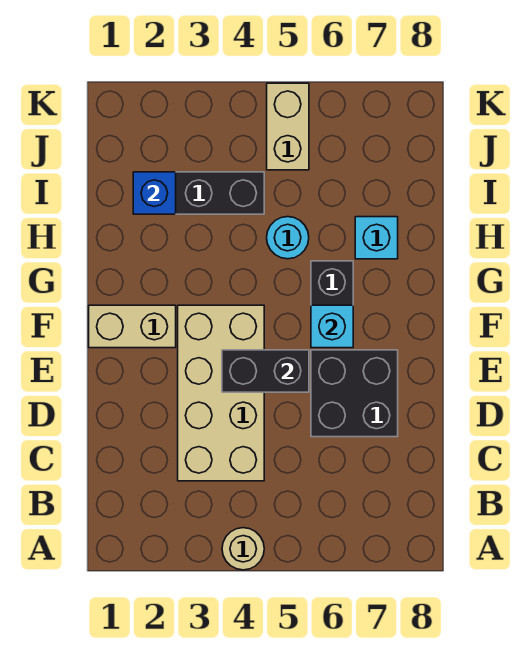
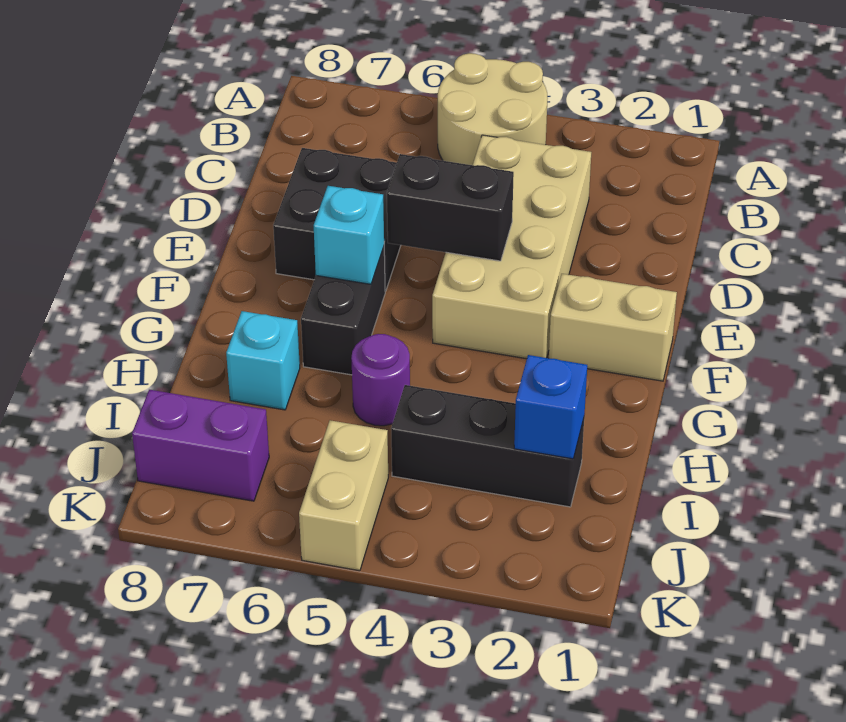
tan 1x1 round brick [222,528,264,570] -> tan 2x2 round brick [438,53,548,165]
cyan 1x1 round brick [267,217,309,259] -> purple 1x1 round brick [351,334,410,426]
none -> purple 1x2 brick [132,390,269,501]

